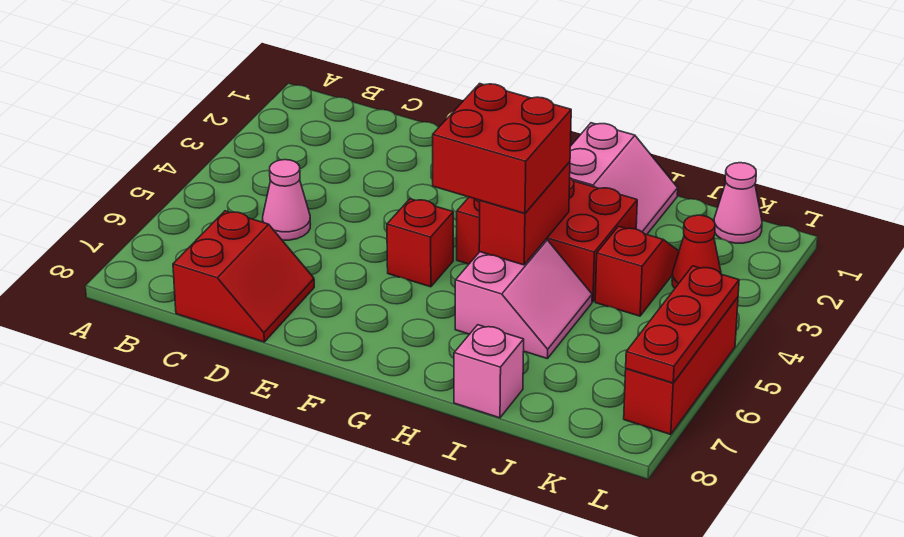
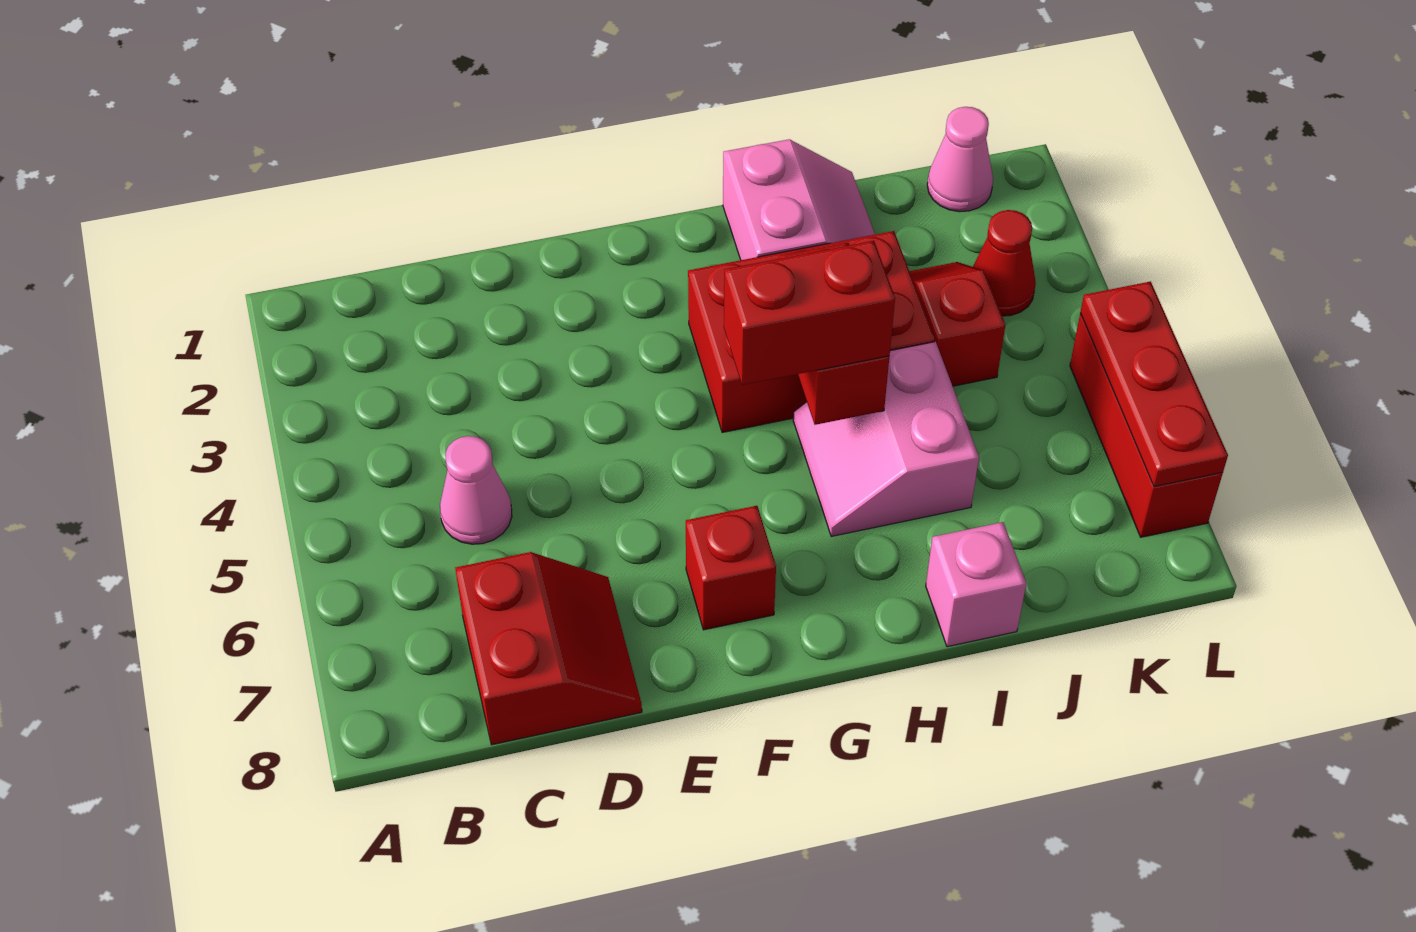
red 1x1 brick [387,199,453,287] -> red 1x1 brick moved to [686,506,776,630]
red 2x2 brick [433,84,571,213] -> red 1x2 brick [724,241,895,385]
pink 2x2 slope [455,240,592,359] -> pink 2x2 slope turned to [793,342,979,537]

